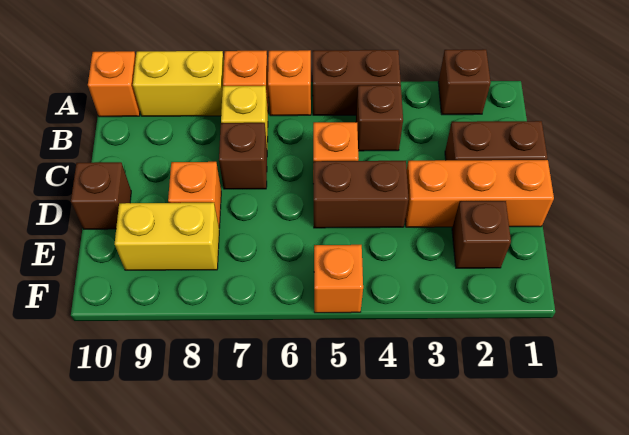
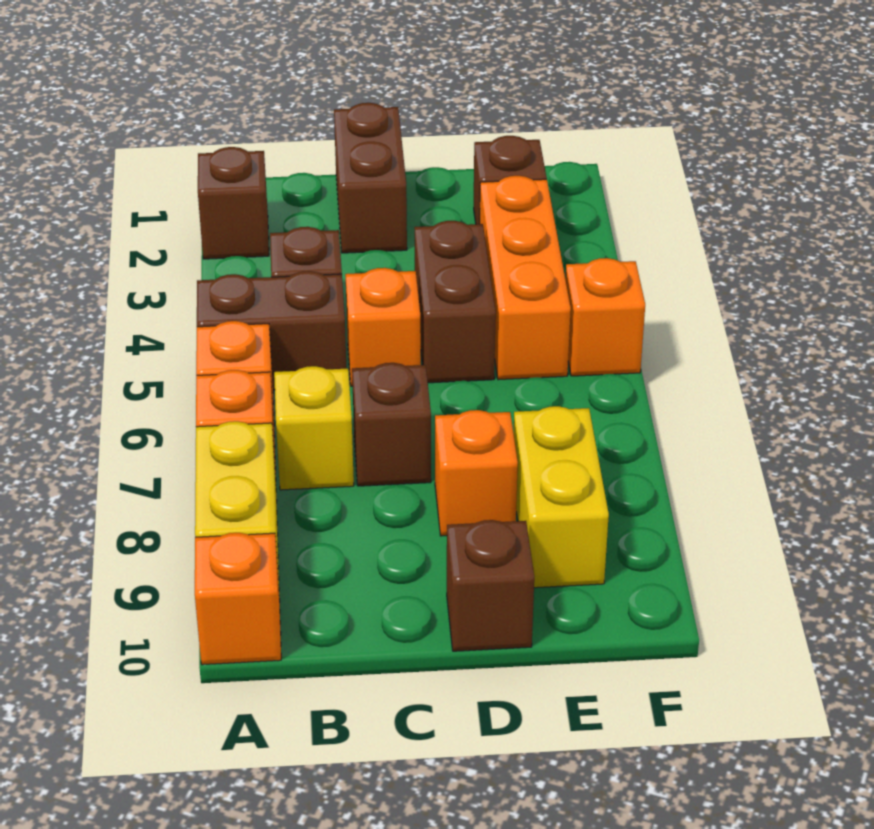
brown 1x2 brick [313,50,401,115] -> brown 1x2 brick turned to [197,271,347,390]
orange 1x3 brick [405,160,554,227] -> orange 1x3 brick moved to [480,176,571,380]

